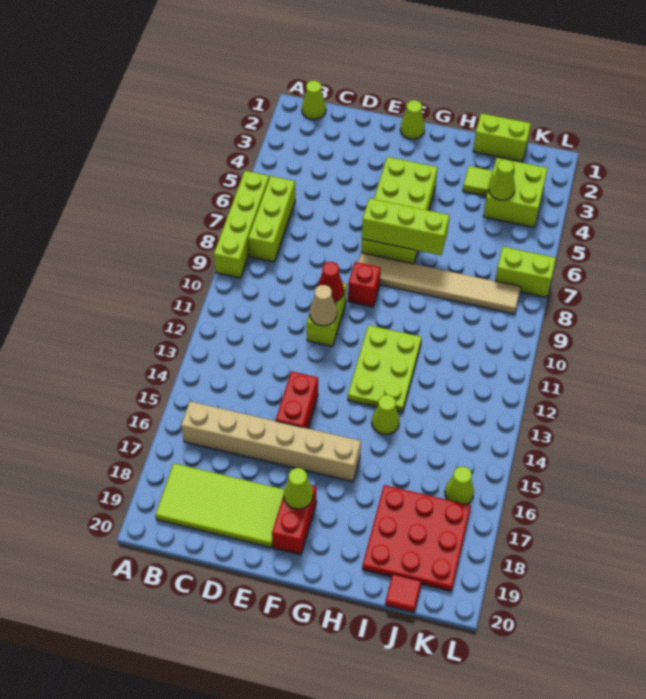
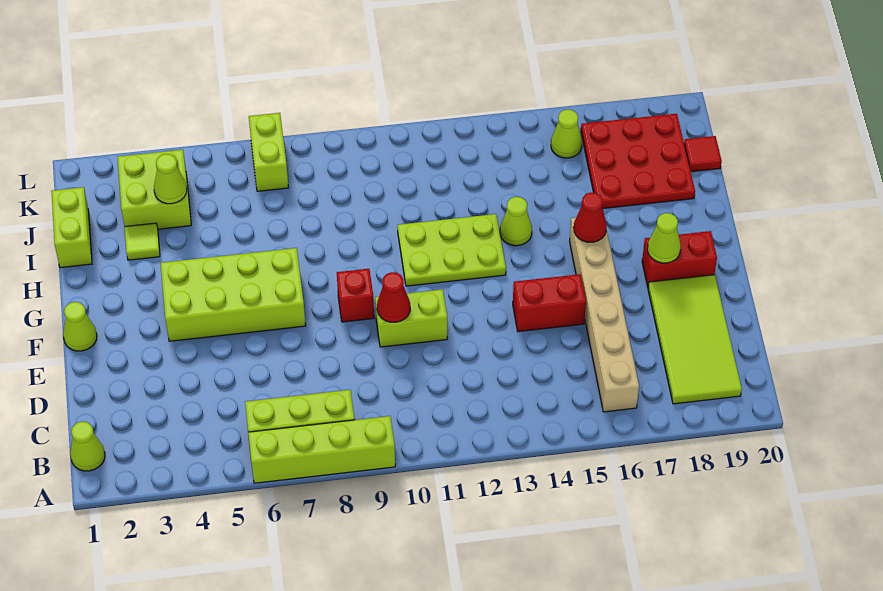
tan 1x1 cone [310,285,337,326] -> none
lime 1x3 brick [362,198,449,255] -> none
tan 1x6 tile [358,253,521,314] -> none
none -> red 1x1 cone [574,192,607,242]

